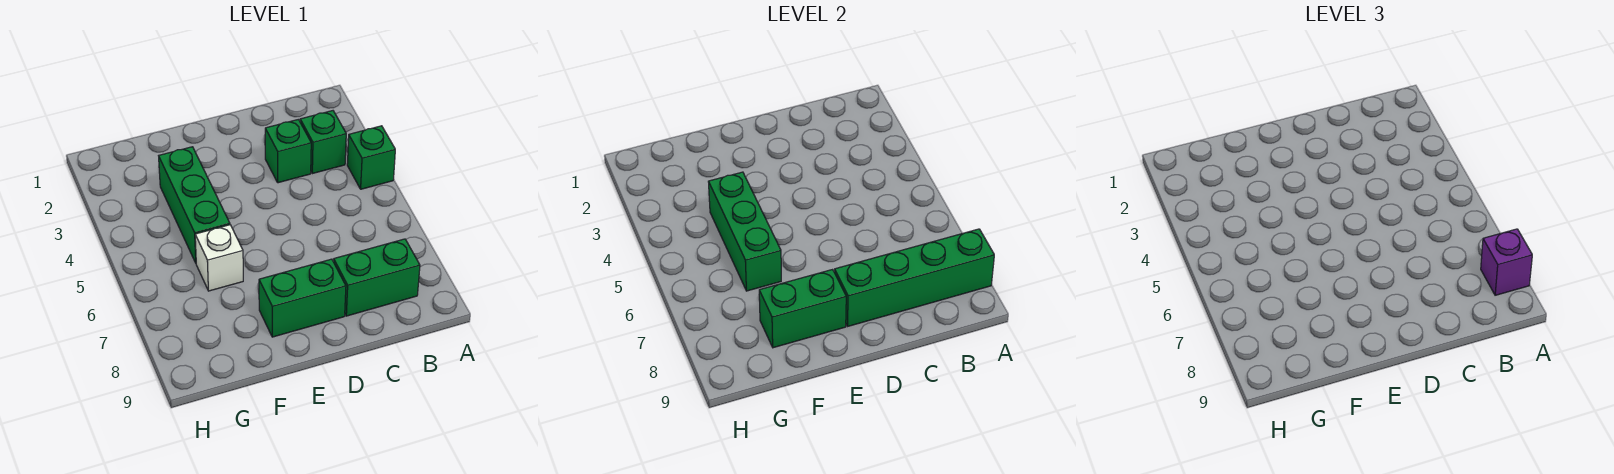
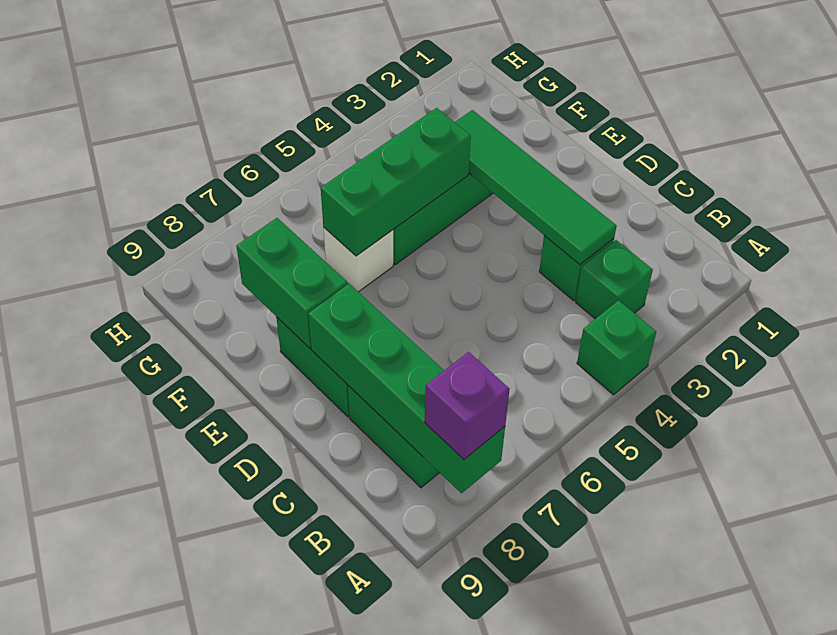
none -> green 1x4 tile [455,110,617,265]

